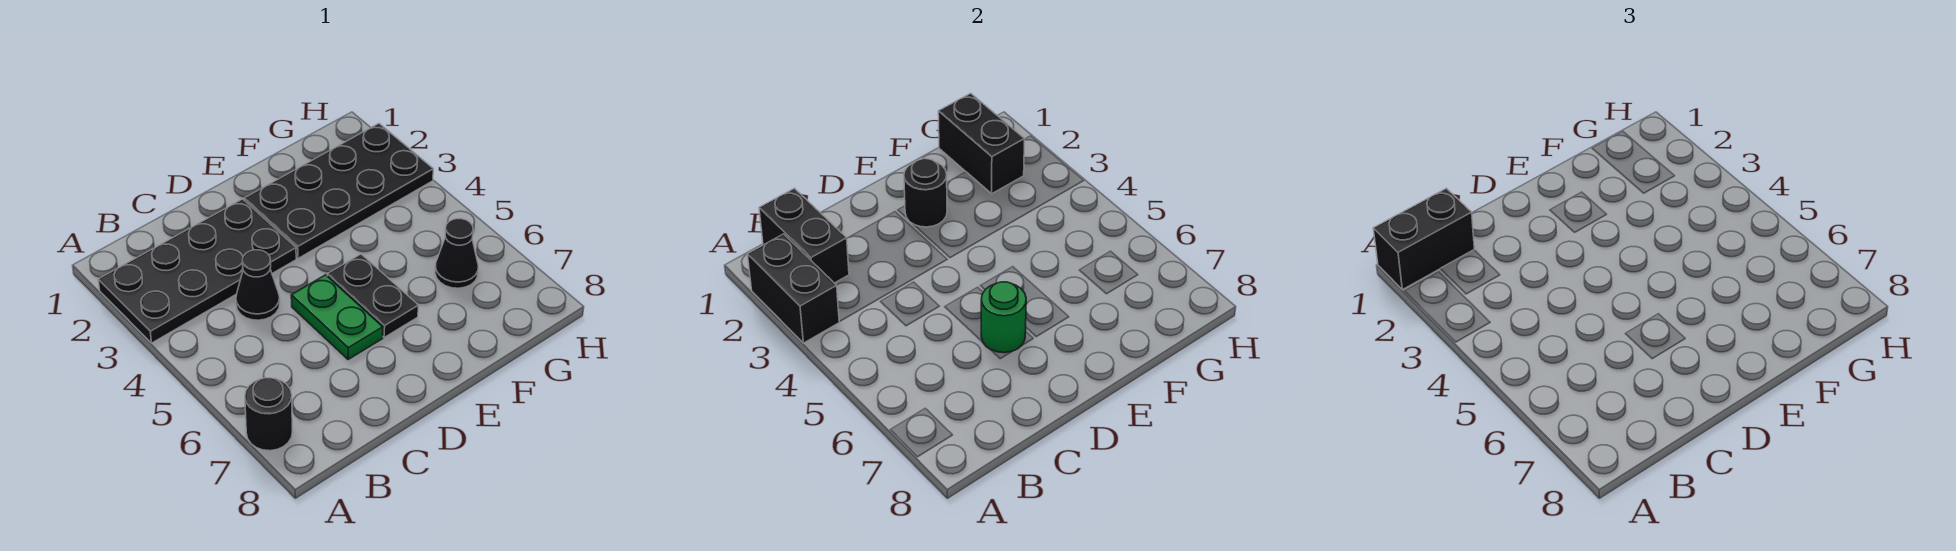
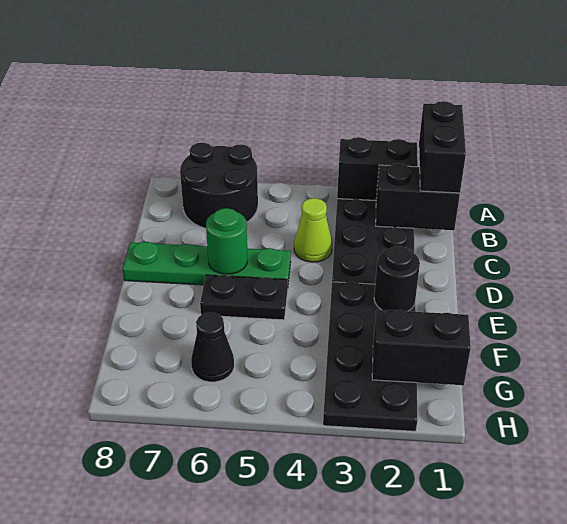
black 1x1 round brick [245,378,292,451] -> black 2x2 round brick [180,143,258,228]
black 1x1 cone [236,250,280,320] -> lime 1x1 cone [294,198,332,262]
green 1x2 plate [291,275,383,360] -> green 1x4 plate [123,242,291,285]

